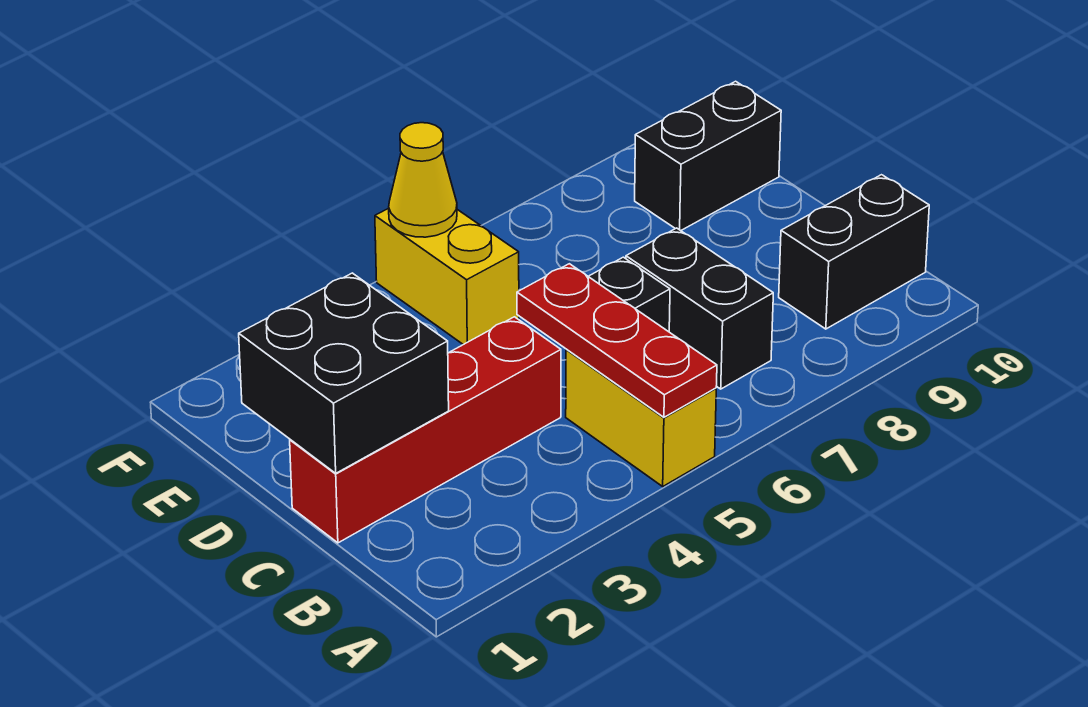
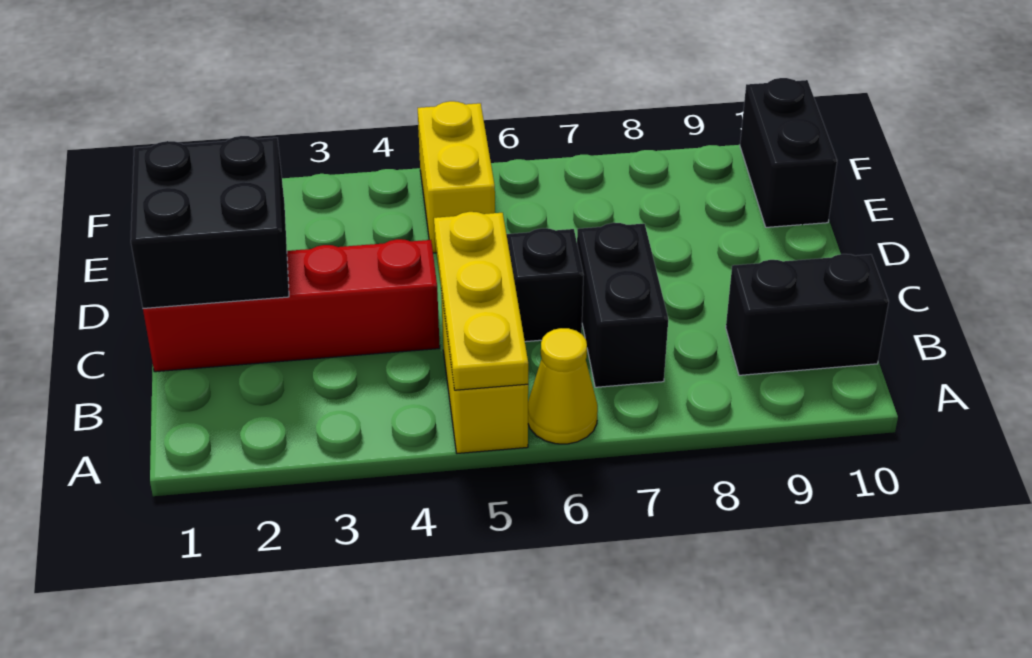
red 1x3 plate [517,264,717,417] -> yellow 1x3 plate [434,212,528,390]
black 1x2 brick [635,81,781,231] -> black 1x2 brick turned to [740,78,837,227]
yellow 1x1 cone [389,123,457,237] -> yellow 1x1 cone moved to [528,328,598,444]

